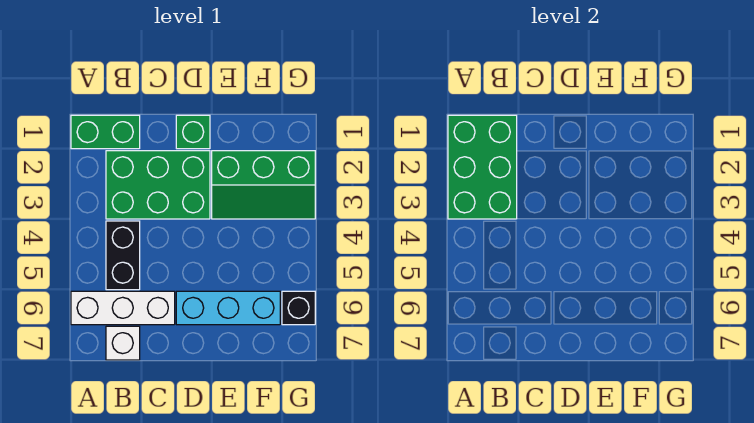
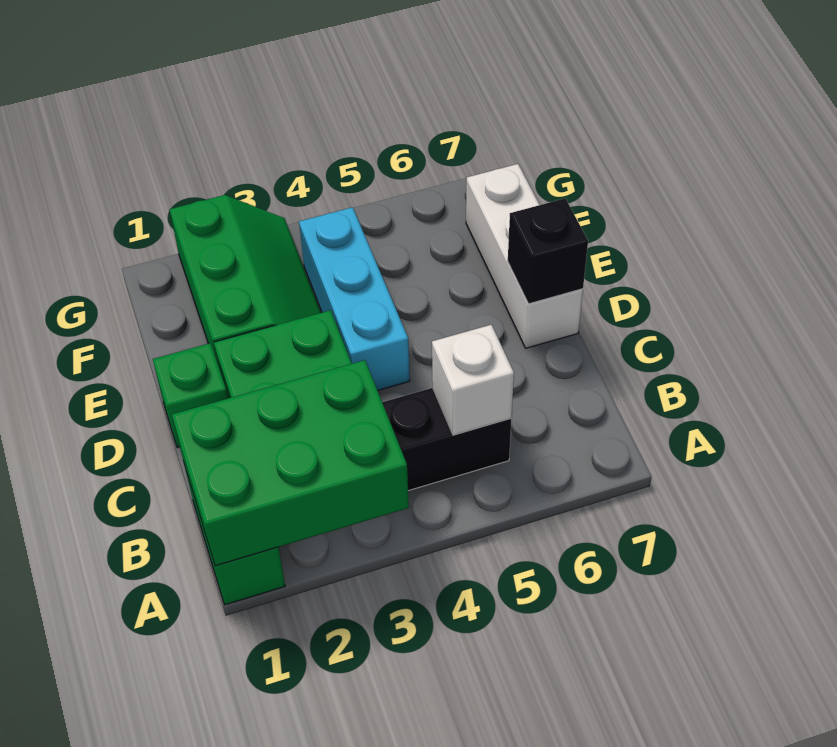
white 1x3 brick [71,291,175,325] -> white 1x3 brick moved to [466,164,583,348]
white 1x1 brick [106,326,140,360] -> white 1x1 brick moved to [432,325,514,435]
cyan 1x3 brick [176,291,280,325] -> cyan 1x3 brick moved to [299,207,410,391]
black 1x1 brick [282,291,315,325] -> black 1x1 brick moved to [508,198,588,304]

